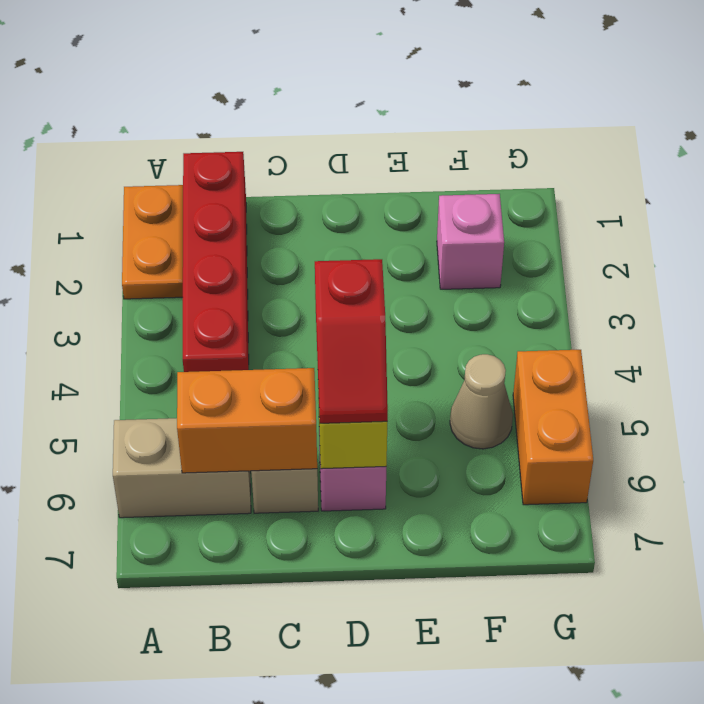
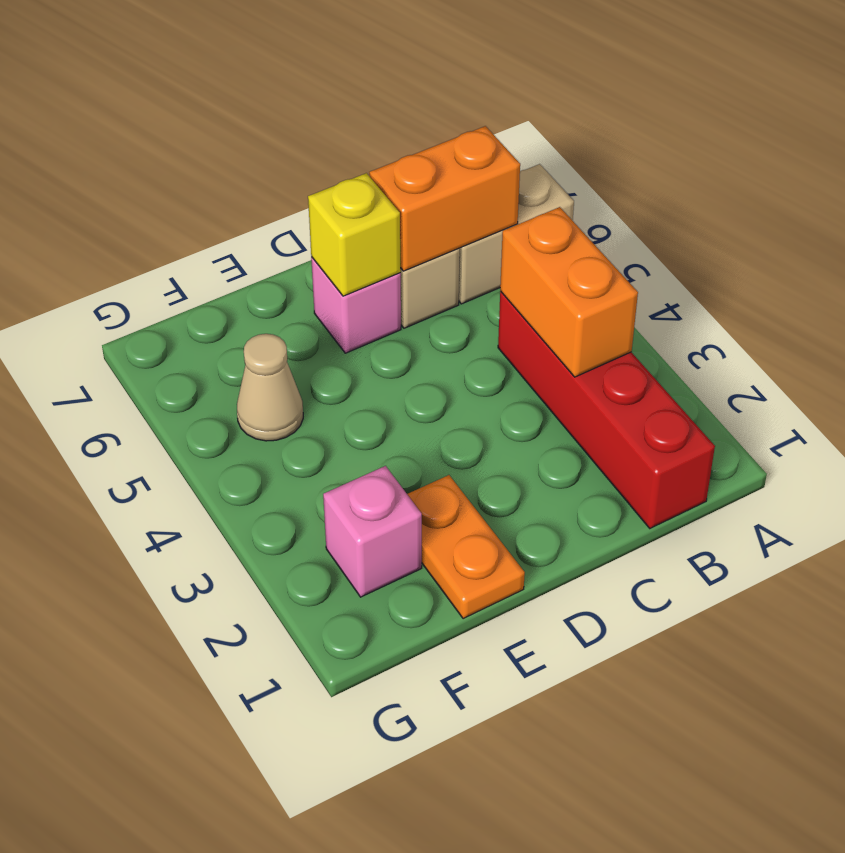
orange 1x2 plate [122,185,183,299] -> orange 1x2 plate moved to [407,475,525,619]
red 1x2 slope [315,259,388,423] -> none
orange 1x2 brick [513,350,593,505] -> orange 1x2 brick moved to [500,207,638,377]

